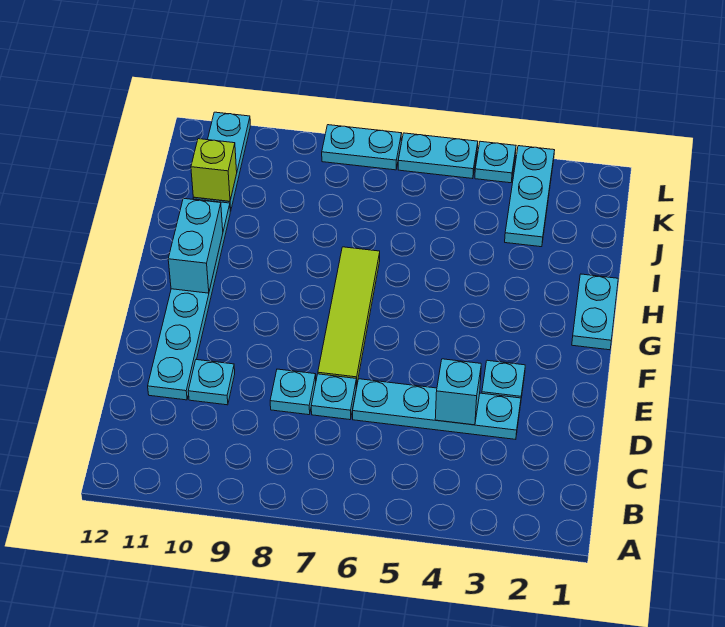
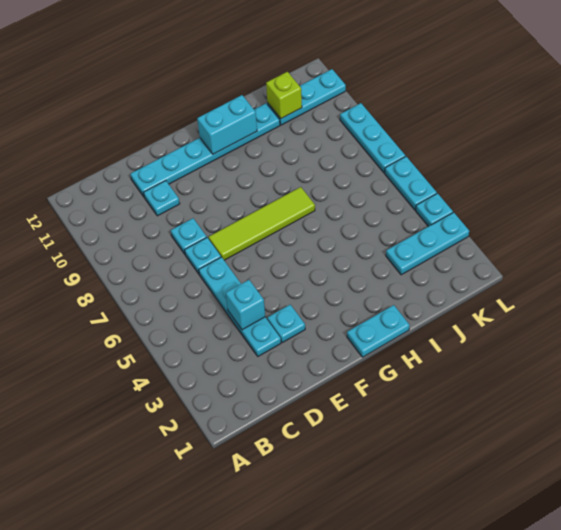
cyan 1x2 plate [322,125,402,170] -> cyan 1x3 plate [340,103,405,173]

